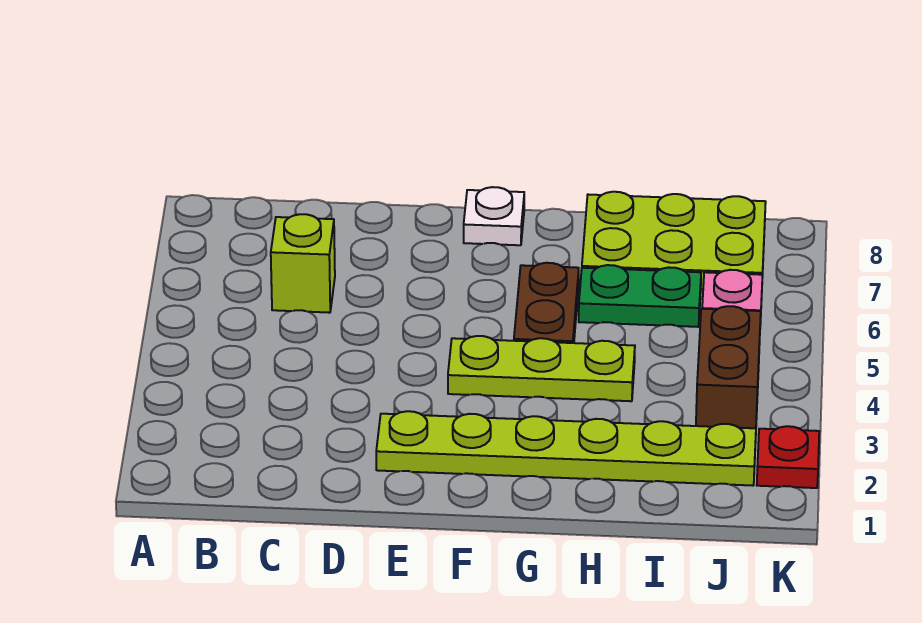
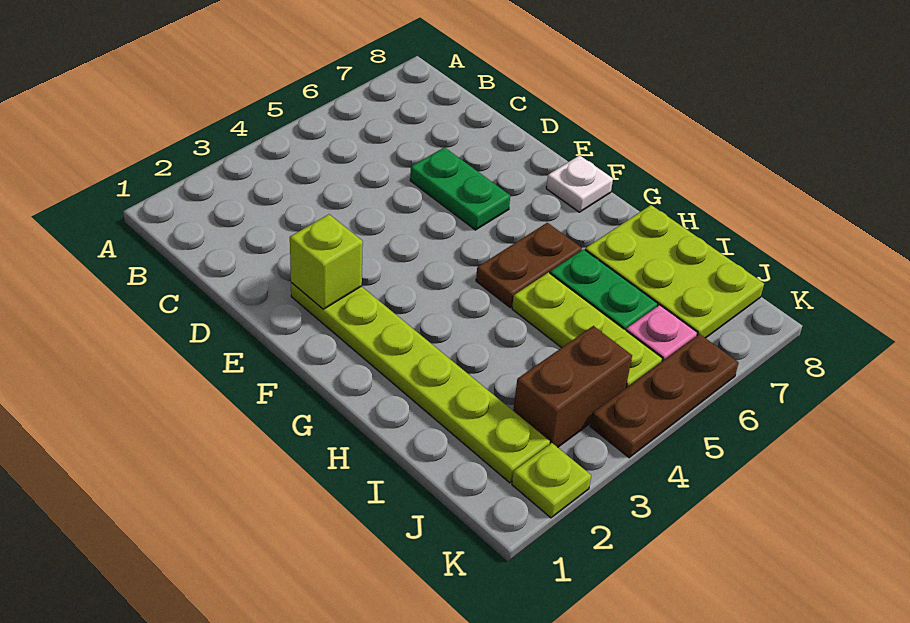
lime 1x1 brick [271,214,335,313] -> lime 1x1 brick moved to [290,214,363,309]
none -> green 1x2 plate [410,147,510,230]
lime 1x3 plate [448,336,635,401] -> lime 1x3 plate moved to [512,272,663,388]
red 1x1 plate [757,426,819,488] -> lime 1x1 plate [512,443,591,518]
none -> brown 1x3 plate [590,334,739,458]

